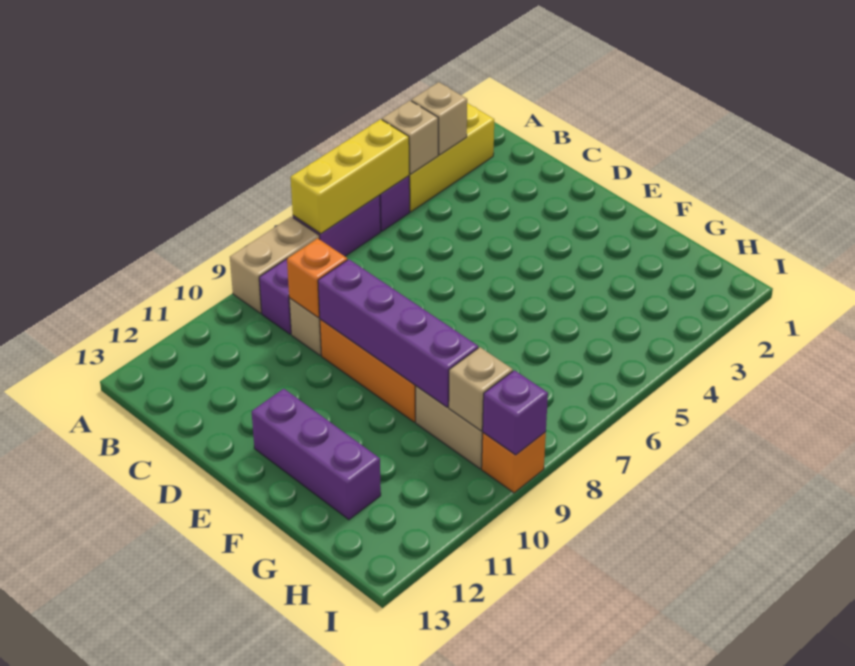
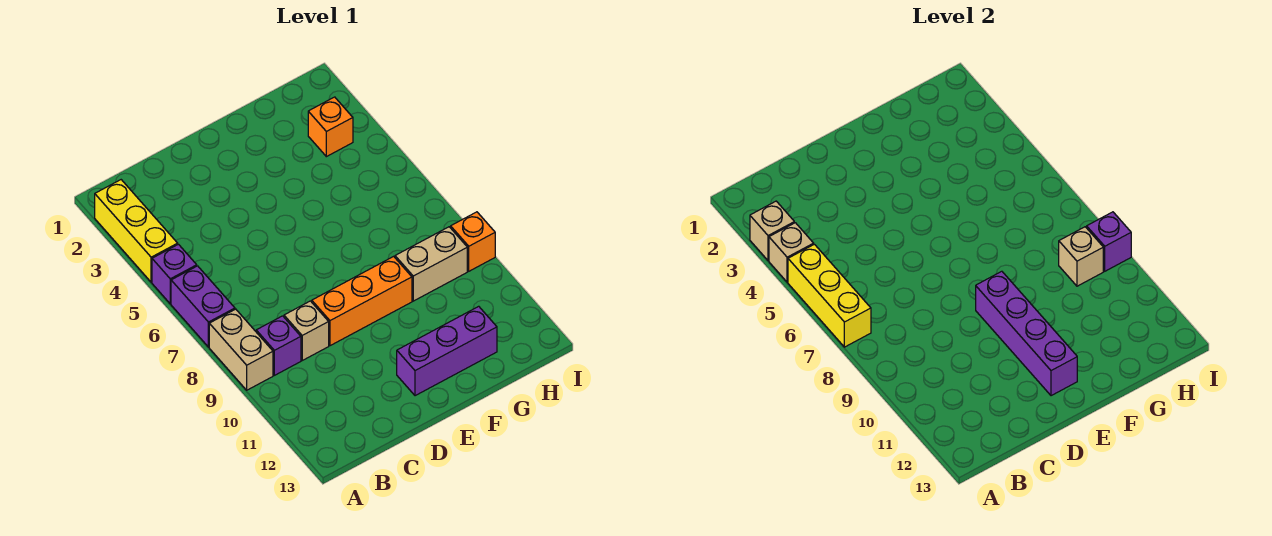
orange 1x1 brick [287,238,347,318] -> orange 1x1 brick moved to [308,97,353,157]
purple 1x4 brick [318,259,478,407] -> purple 1x4 brick turned to [976,271,1077,396]

